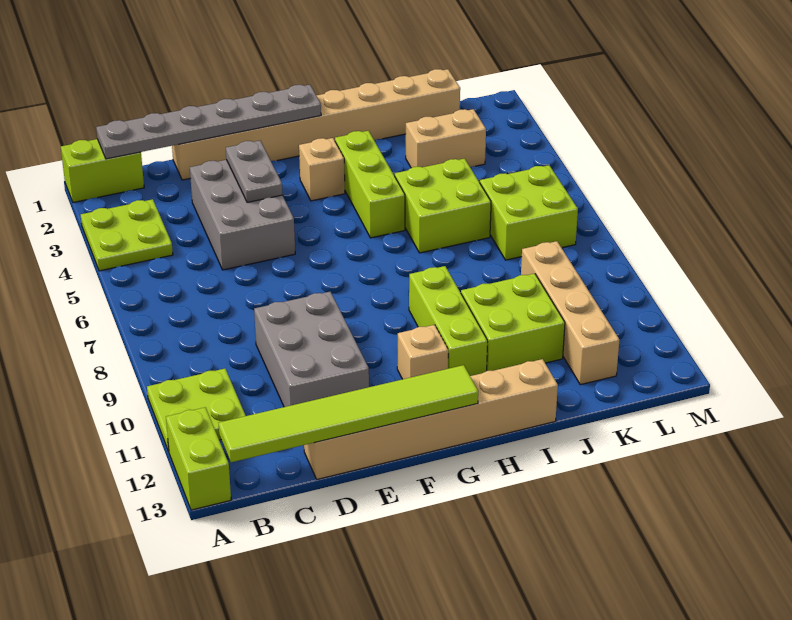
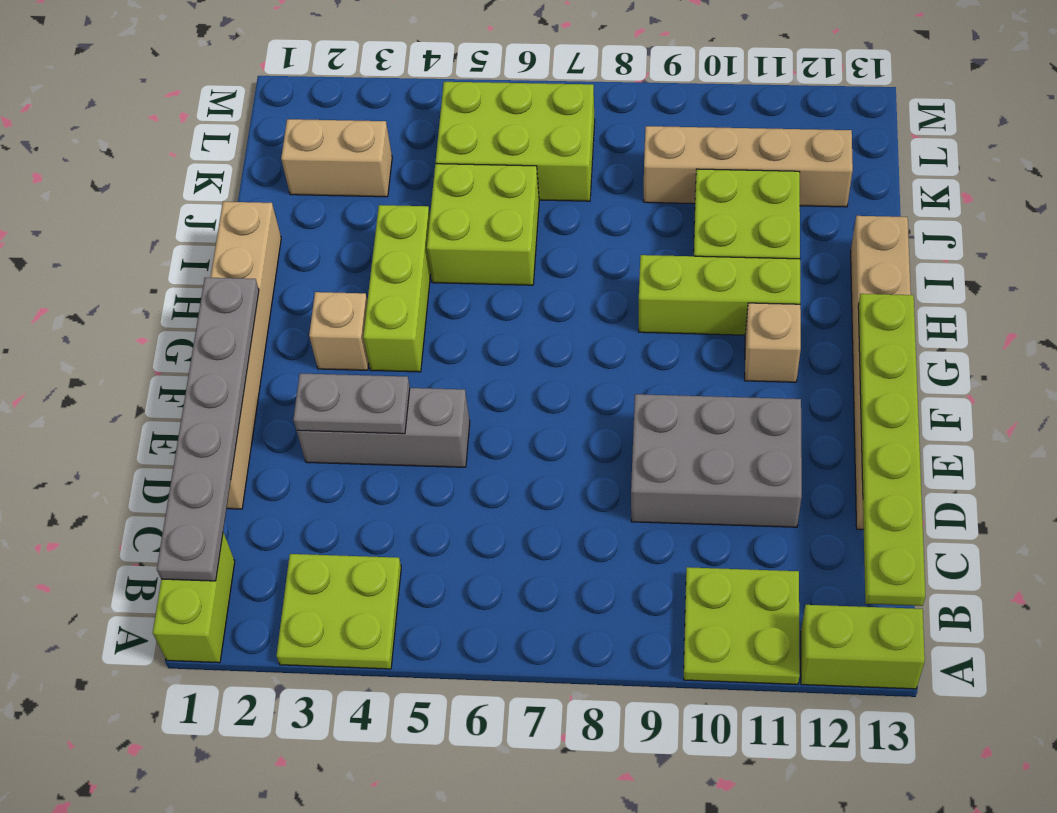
lime 1x6 tile [219,365,478,462] -> lime 1x6 plate [858,294,925,606]
tan 1x8 brick [172,69,460,180] -> tan 1x6 brick [210,202,281,509]
grey 2x3 brick [190,160,295,270] -> grey 1x3 brick [297,388,470,467]
lime 1x3 brick [335,131,405,238] -> lime 1x3 brick turned to [363,205,431,372]
tan 1x2 brick [406,109,486,168] -> tan 1x2 brick turned to [281,119,392,197]
lime 2x2 brick [480,165,578,260] -> lime 2x3 brick [436,82,595,201]

